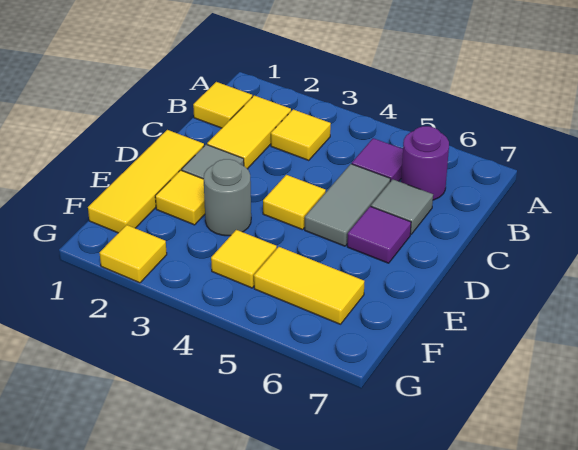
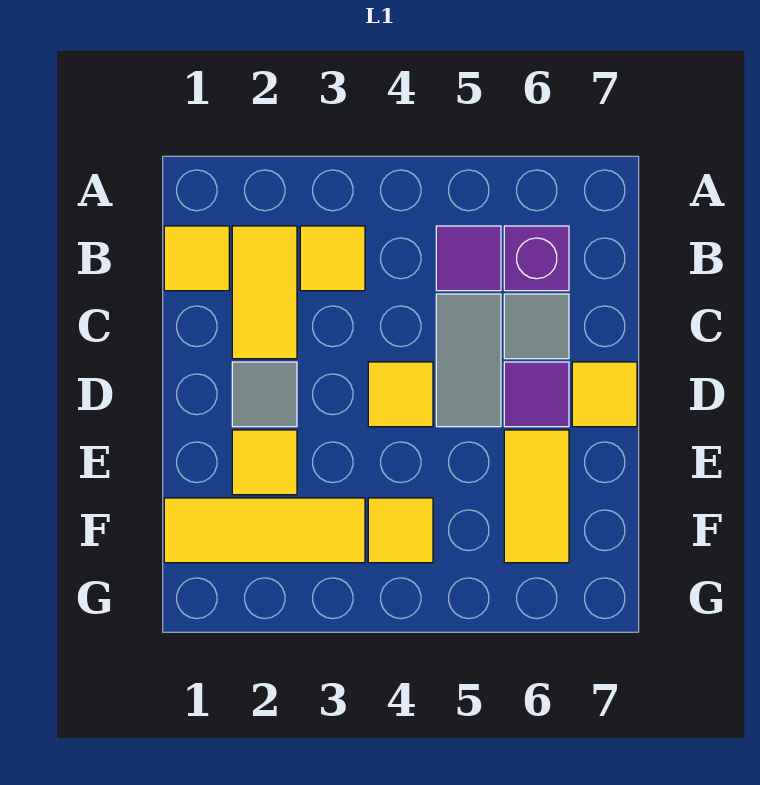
purple 1x1 round brick [401,126,449,200] -> purple 1x1 brick [504,226,569,291]
yellow 1x3 tile [88,130,204,233] -> yellow 1x3 tile turned to [164,498,365,563]
grey 1x1 round brick [203,159,251,236] -> none
yellow 1x2 tile [254,247,364,324] -> yellow 1x2 tile turned to [504,430,569,563]
yellow 1x1 tile [99,225,167,283] -> yellow 1x1 tile moved to [572,362,637,427]

